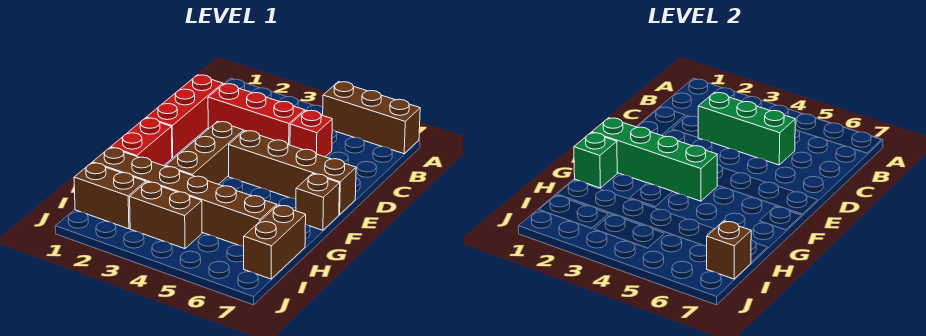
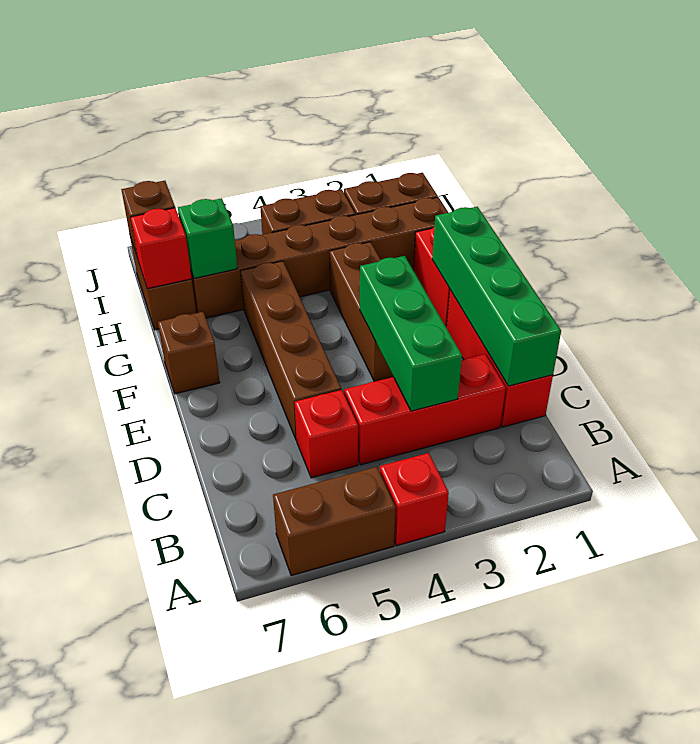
none -> red 1x1 brick [380,453,449,546]
brown 1x3 brick [323,82,420,154] -> brown 1x2 brick [273,467,396,576]
green 1x3 brick [698,92,795,165] -> green 1x3 brick turned to [360,256,462,411]
brown 1x4 brick [229,131,356,215] -> brown 1x4 brick turned to [240,261,341,440]
green 1x4 brick [592,118,717,201] -> green 1x4 brick turned to [432,207,561,386]
green 1x1 brick [574,133,617,188] -> green 1x1 brick moved to [178,198,237,278]
none -> red 1x1 brick [130,208,192,289]

